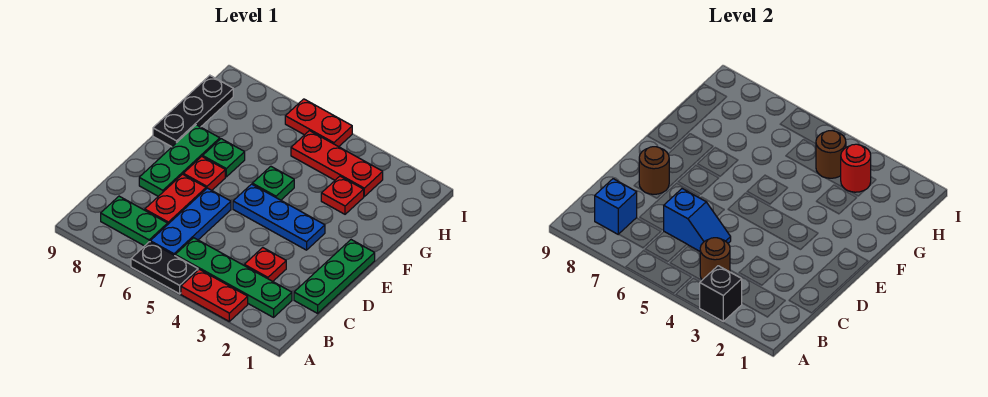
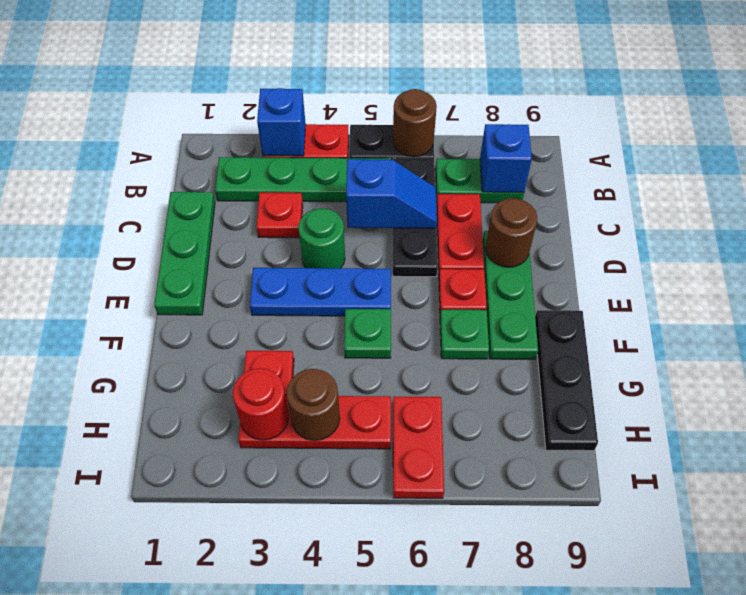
black 1x1 brick [700,266,742,321] -> blue 1x1 brick [257,88,306,156]
brown 1x1 round brick [700,238,730,280] -> brown 1x1 round brick moved to [393,89,437,157]
blue 1x3 plate [150,188,231,255] -> black 1x3 plate [393,158,438,277]
blue 1x2 slope [664,189,731,251] -> blue 1x2 slope turned to [346,159,437,228]
none -> green 1x1 round brick [298,208,345,268]
red 1x2 plate [285,99,352,147] -> red 1x2 plate turned to [393,396,444,498]

